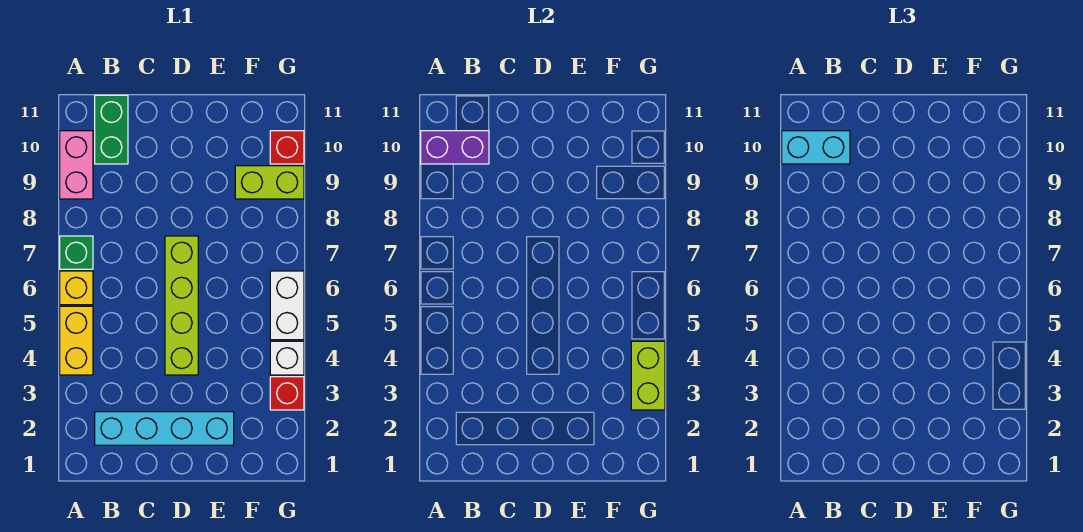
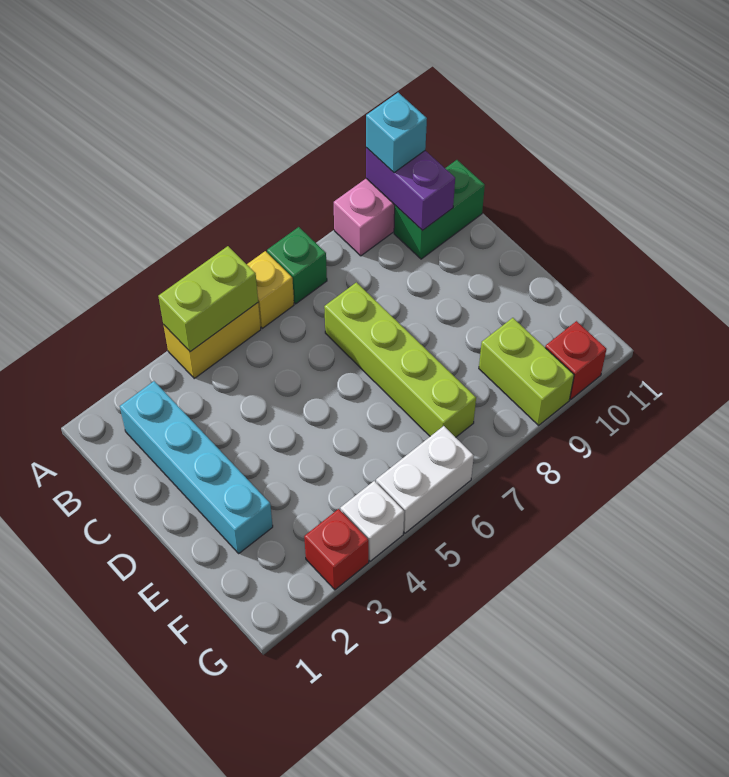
cyan 1x2 brick [782,131,850,164] -> cyan 1x1 brick [366,93,427,173]
lime 1x4 brick [165,236,198,375] -> lime 1x4 brick turned to [324,282,476,437]
lime 1x2 brick [631,341,665,410] -> lime 1x2 brick moved to [158,246,258,352]

